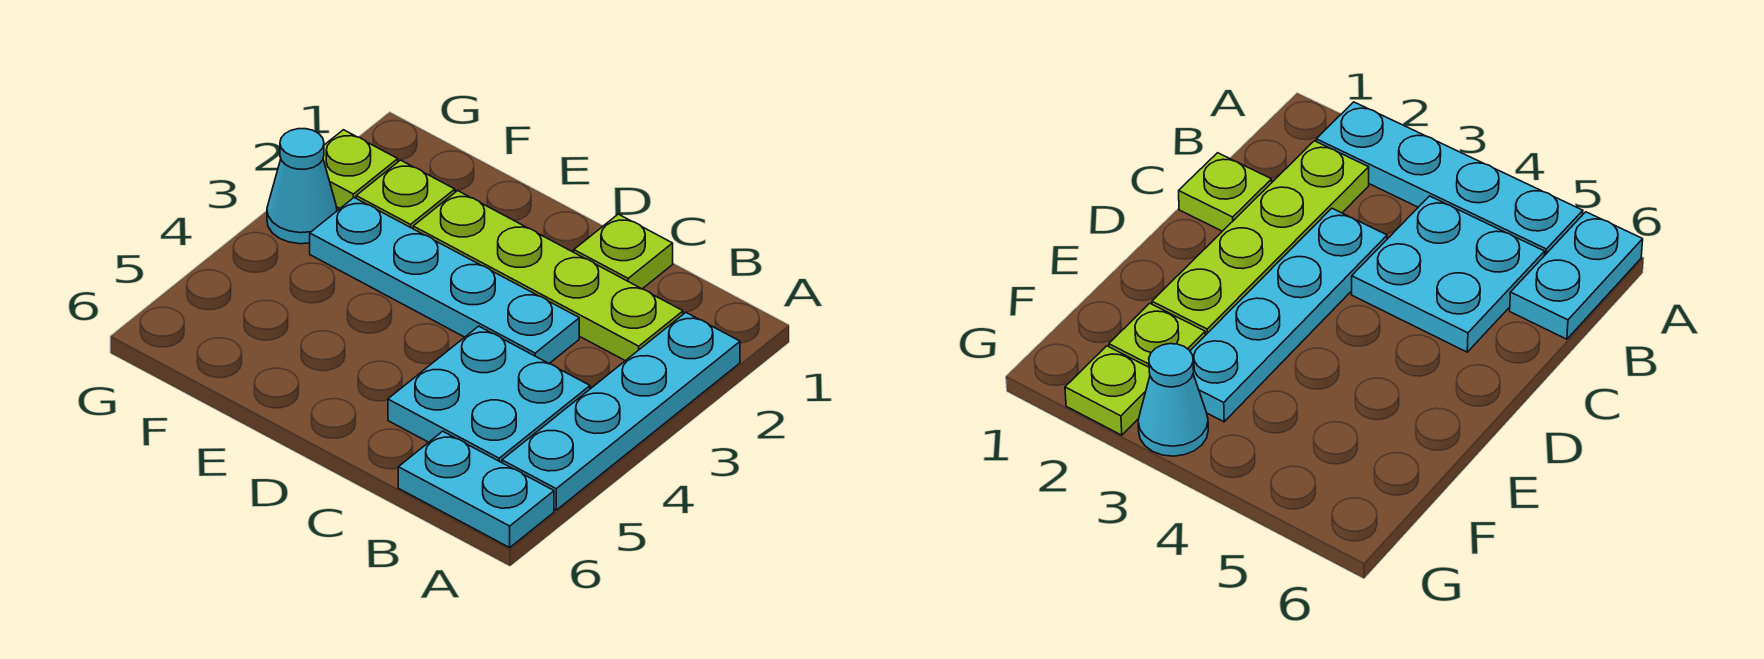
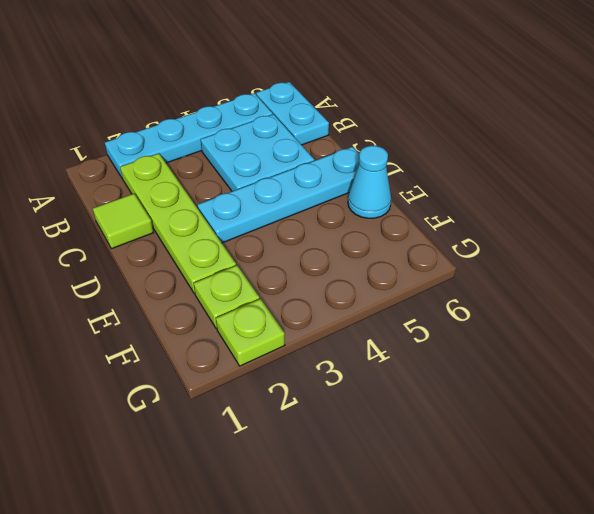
lime 1x1 plate [574,214,673,289] -> lime 1x1 tile [93,194,153,249]
cyan 1x4 plate [310,198,579,364] -> cyan 1x4 plate turned to [197,147,359,243]
cyan 1x1 cone [267,129,337,244] -> cyan 1x1 cone moved to [348,146,391,218]

